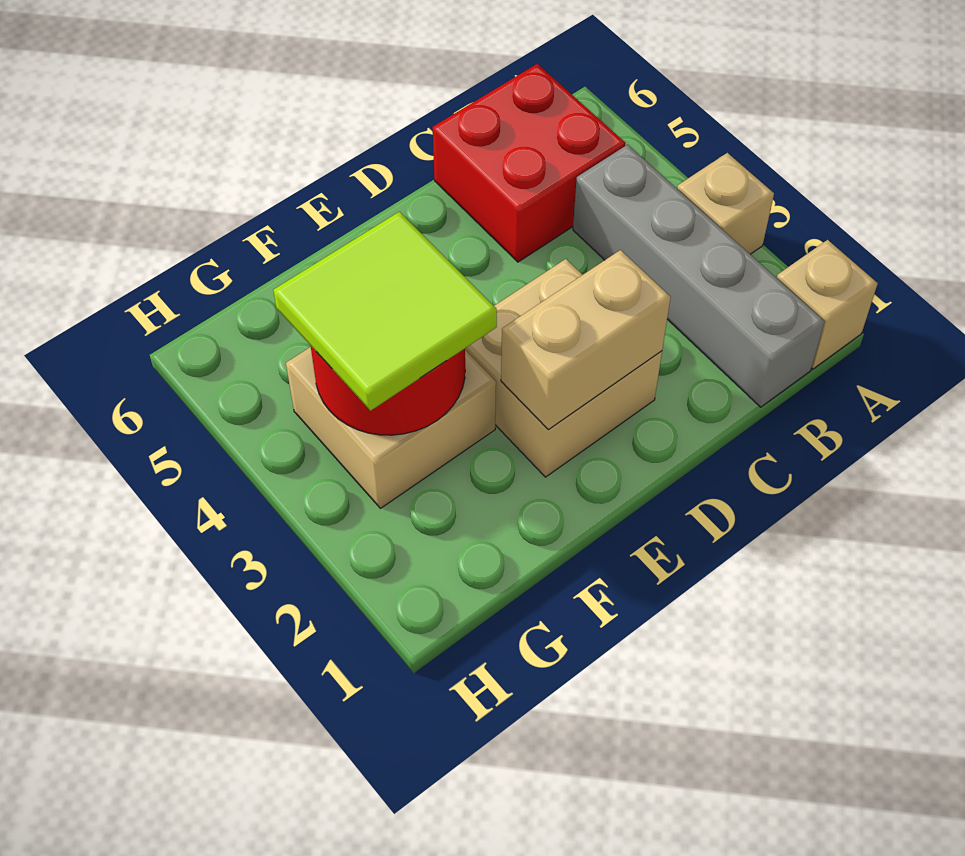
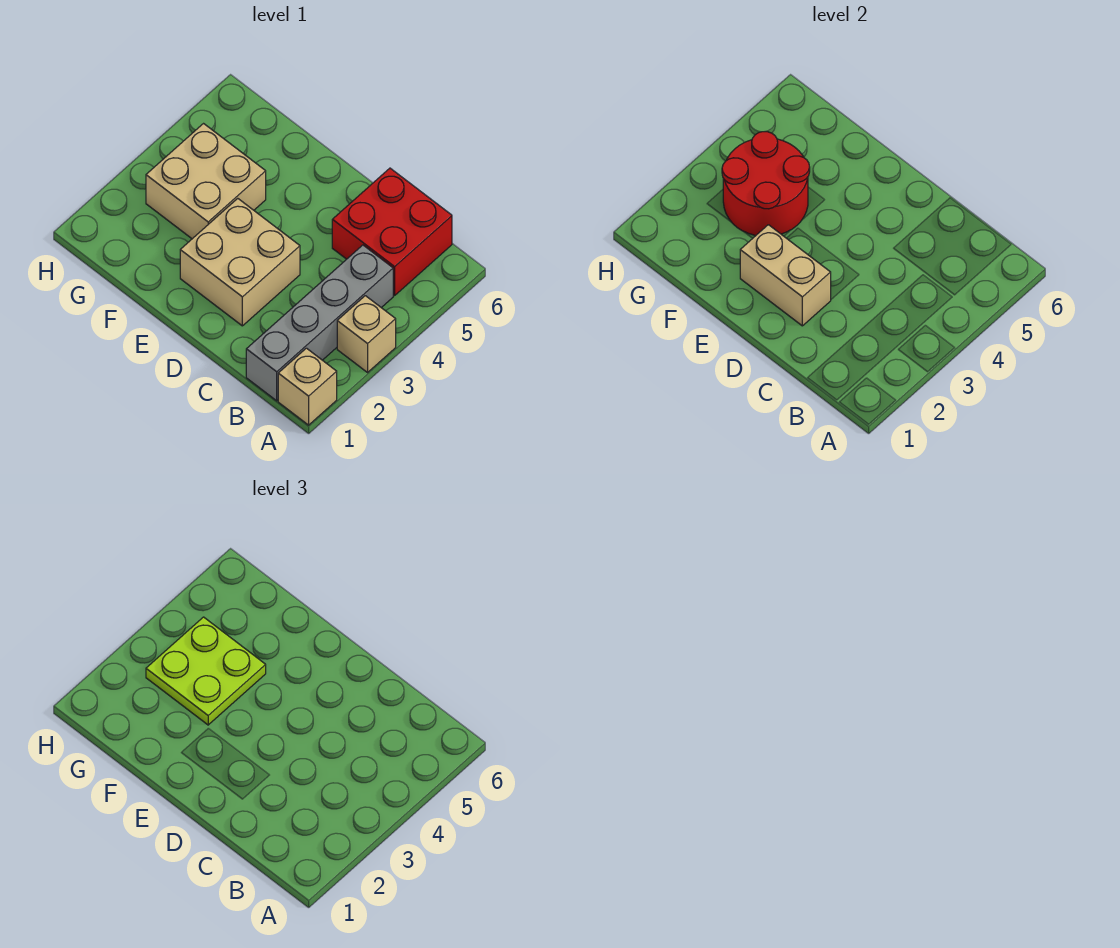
lime 2x2 tile [273,212,497,411] -> lime 2x2 plate [146,617,266,725]

